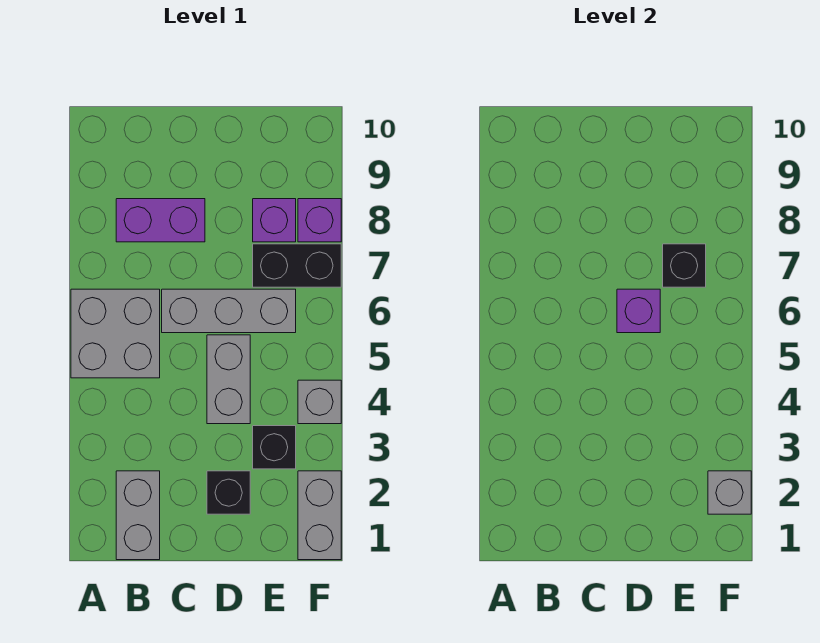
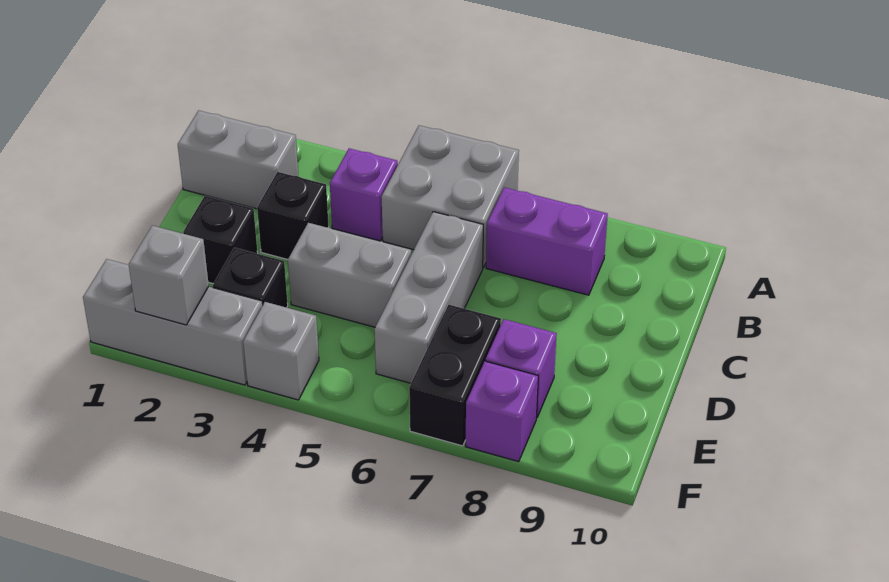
purple 1x2 brick [116,199,205,242] -> purple 1x2 brick turned to [486,187,608,295]
purple 1x1 brick [617,289,660,333] -> purple 1x1 brick moved to [330,148,398,241]
black 1x1 brick [663,244,706,287] -> black 1x1 brick moved to [257,172,329,260]
grey 1x2 brick [298,471,341,560] -> grey 1x3 brick [83,259,263,385]

